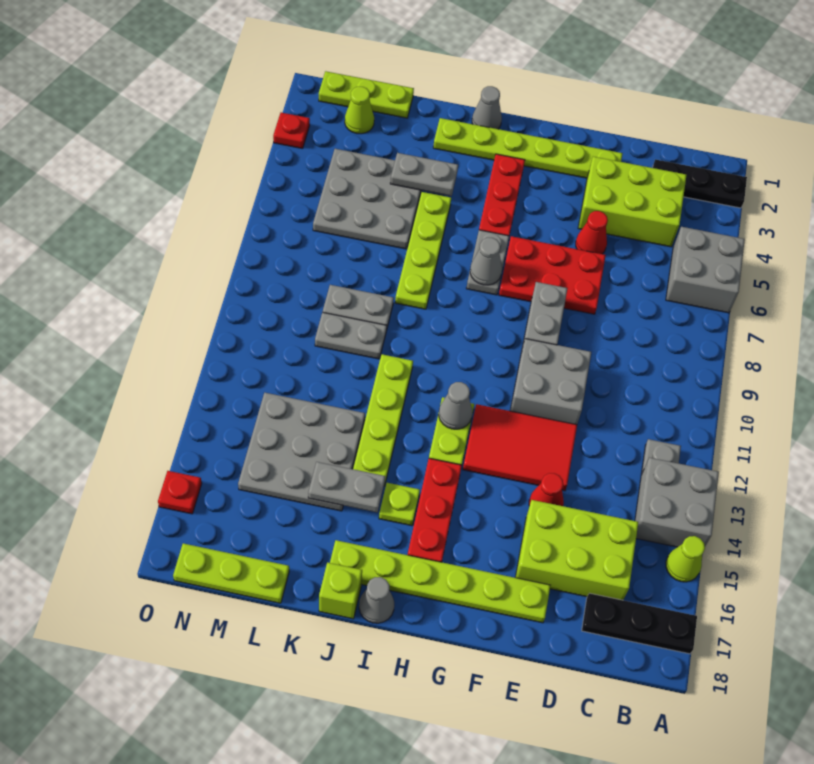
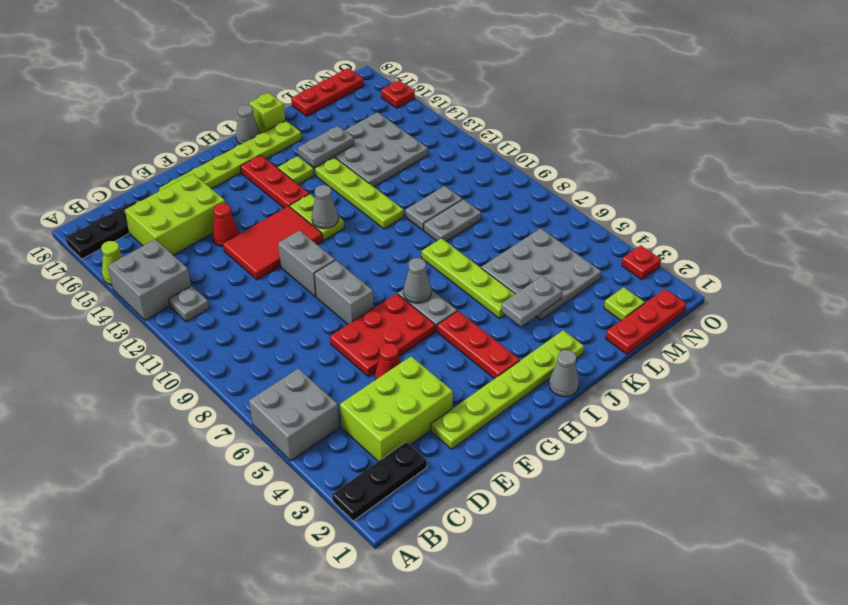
grey 2x2 brick [510,339,591,425] -> grey 1x2 brick [278,231,335,297]
lime 1x3 plate [319,71,414,118] -> red 1x3 plate [606,289,686,354]
lime 1x3 plate [173,543,289,603] -> red 1x3 plate [291,68,364,116]
lime 1x1 cone [345,86,374,134] -> lime 1x1 plate [604,287,645,320]

